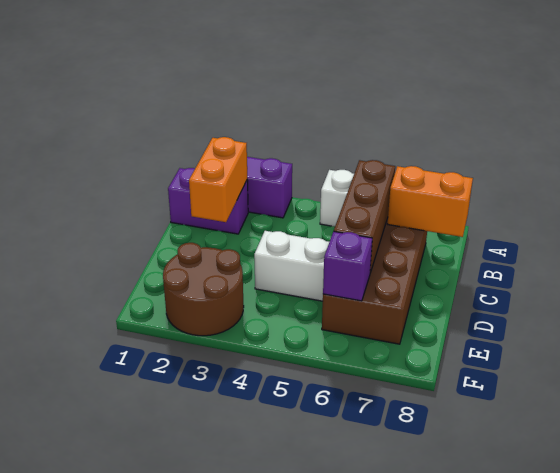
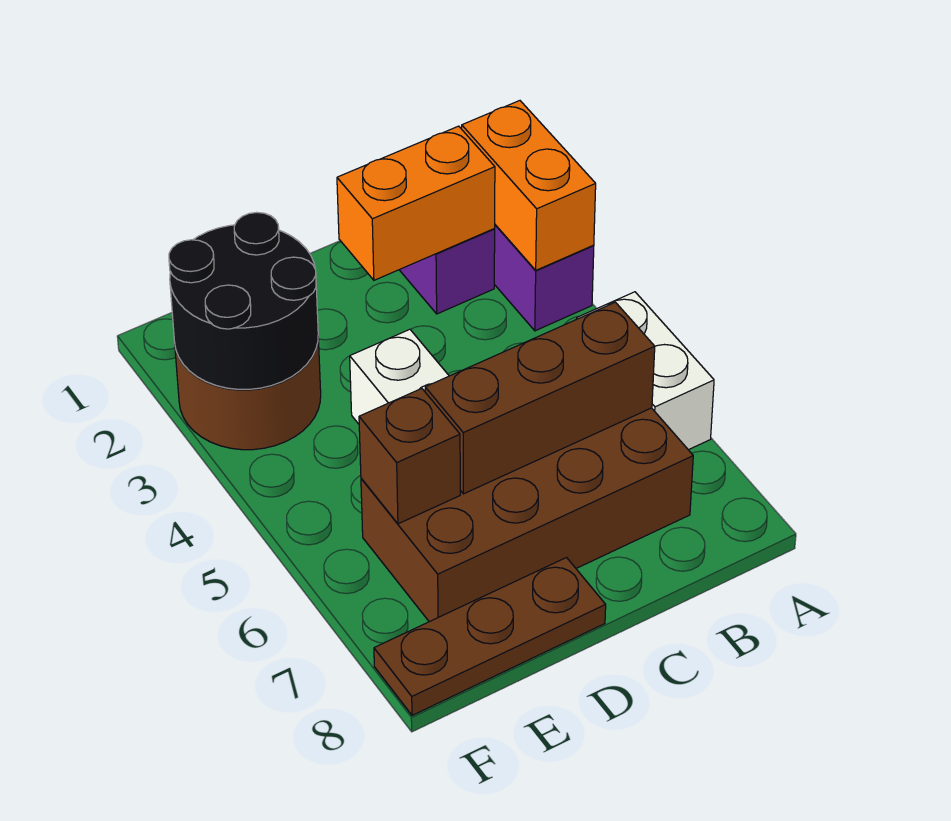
orange 1x2 brick [388,166,473,237] -> orange 1x2 brick moved to [462,101,596,270]
none -> brown 1x3 plate [374,558,606,715]
none -> black 2x2 round brick [169,212,318,389]
purple 1x1 brick [323,231,372,301] -> brown 1x1 brick [359,389,460,524]

